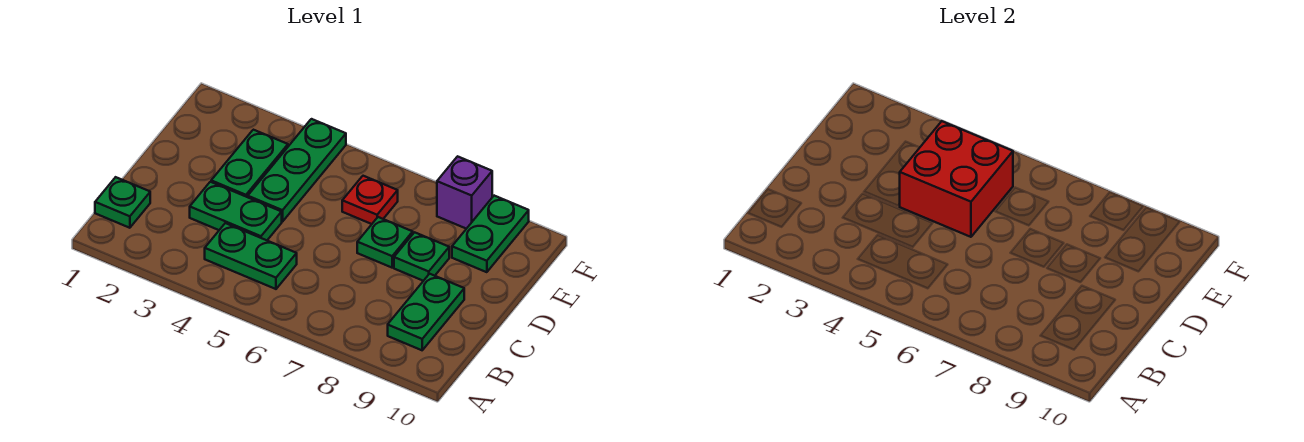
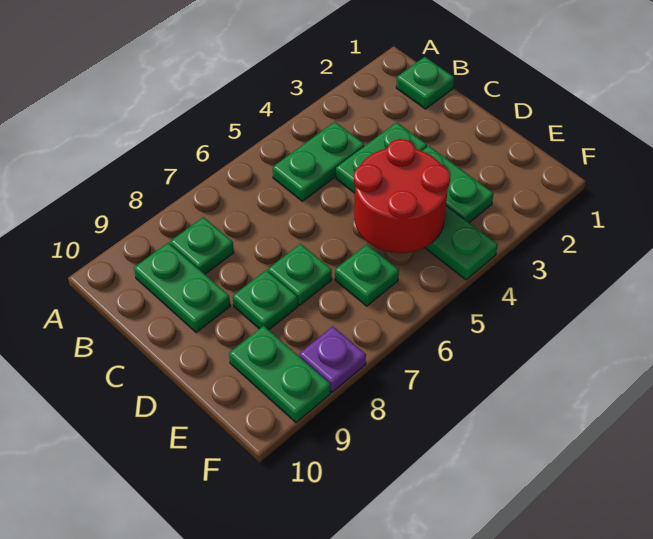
none -> green 1x1 plate [170,217,234,274]
red 2x2 brick [900,121,1013,237] -> red 2x2 round brick [354,139,450,253]
red 1x1 plate [342,176,398,224] -> green 1x1 plate [335,245,399,306]
purple 1x1 brick [437,156,492,229] -> purple 1x1 plate [299,326,366,392]

